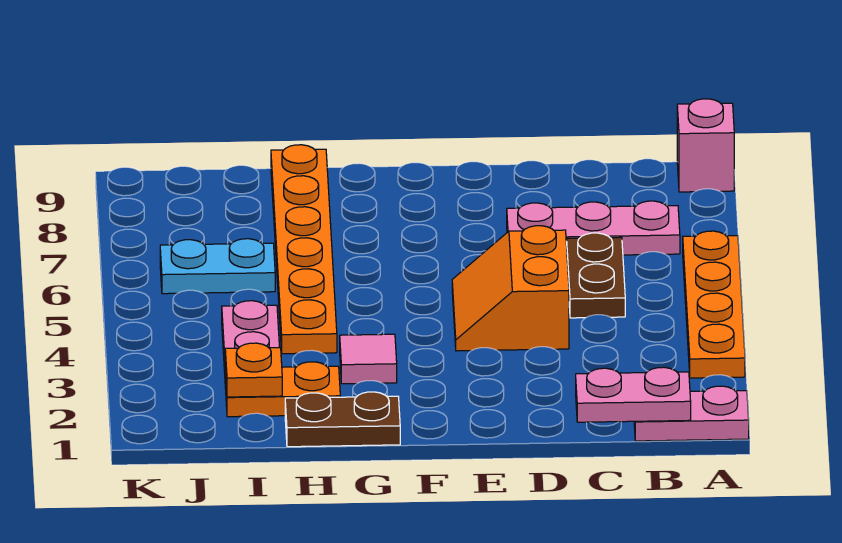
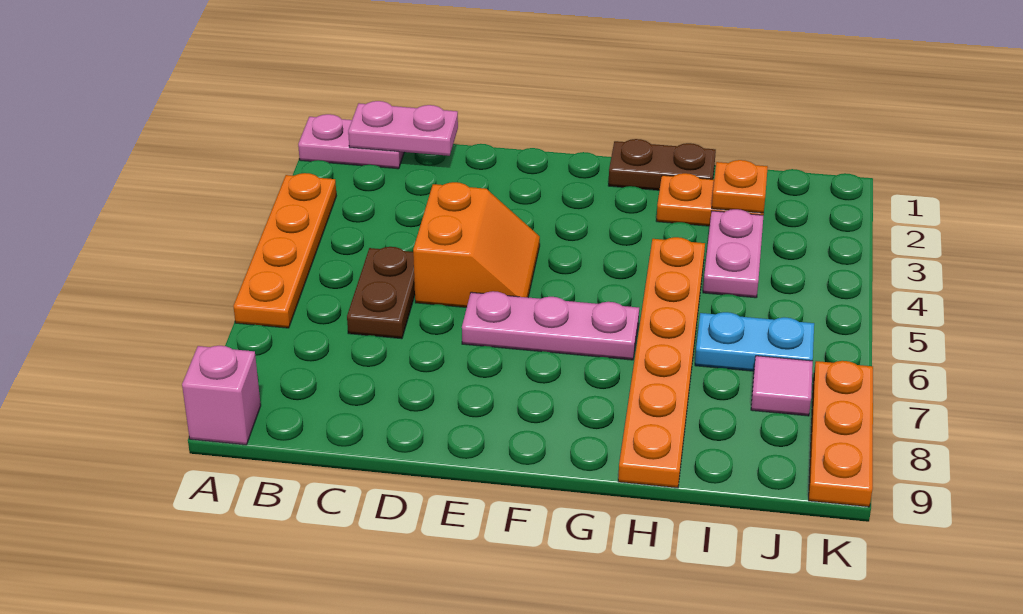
pink 1x3 plate [507,201,680,255] -> pink 1x3 plate moved to [462,291,639,360]
pink 1x1 tile [340,334,397,384] -> pink 1x1 tile moved to [751,356,813,416]
none -> orange 1x3 plate [809,361,873,507]

